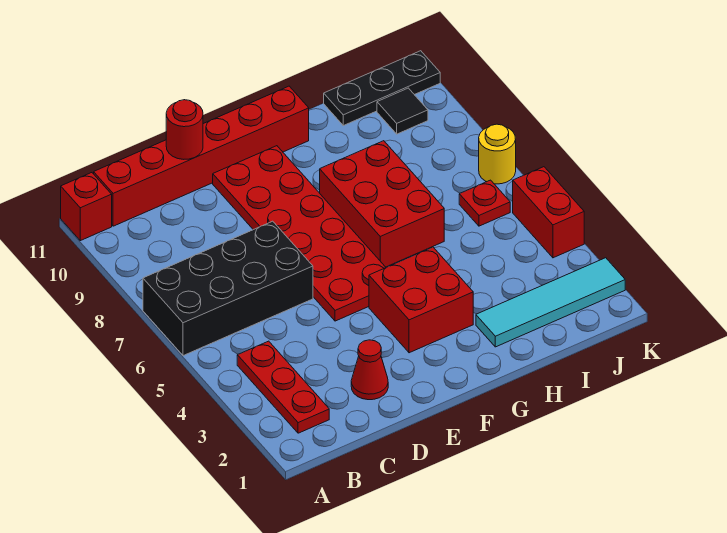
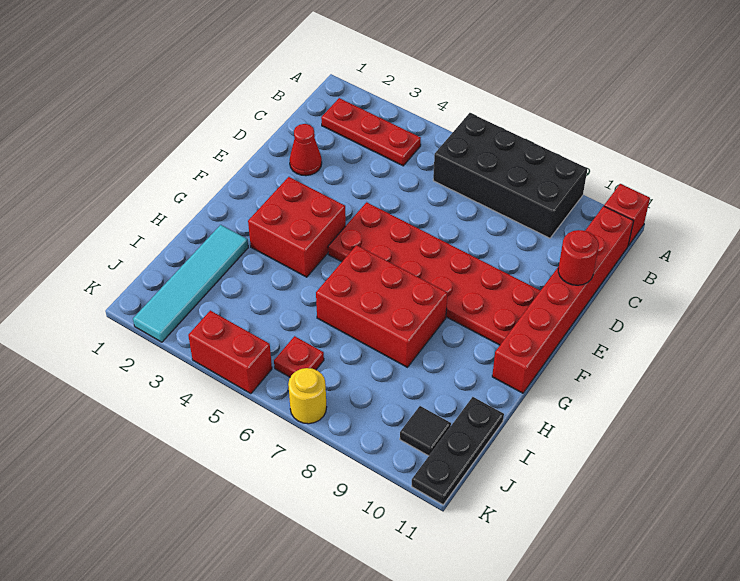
black 2x4 brick [143,221,313,356] -> black 2x4 brick turned to [433,113,588,238]

